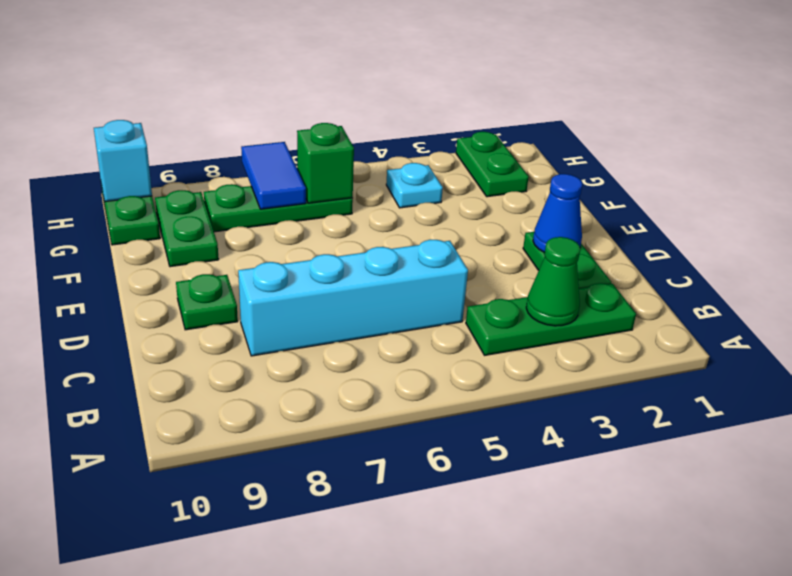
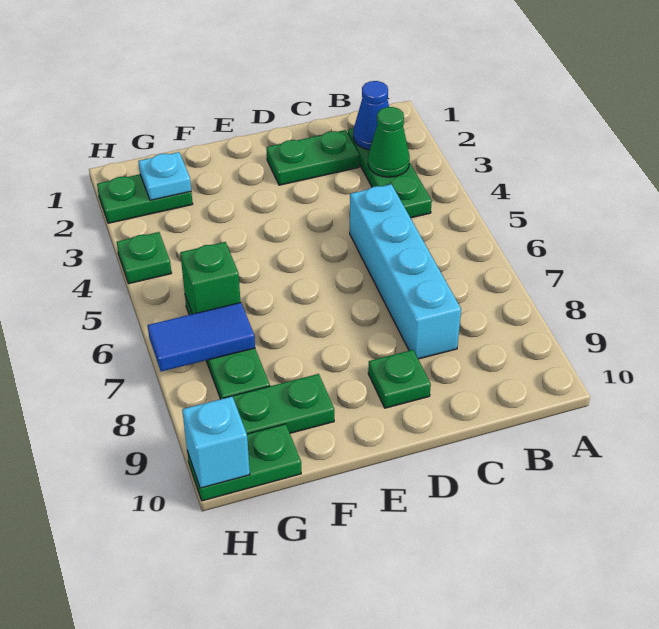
blue 1x1 cone [533,174,582,253] -> blue 1x1 cone moved to [353,81,389,150]
cyan 1x1 plate [386,163,443,208] -> cyan 1x1 plate moved to [138,152,191,200]
none -> green 1x1 plate [117,232,171,284]

